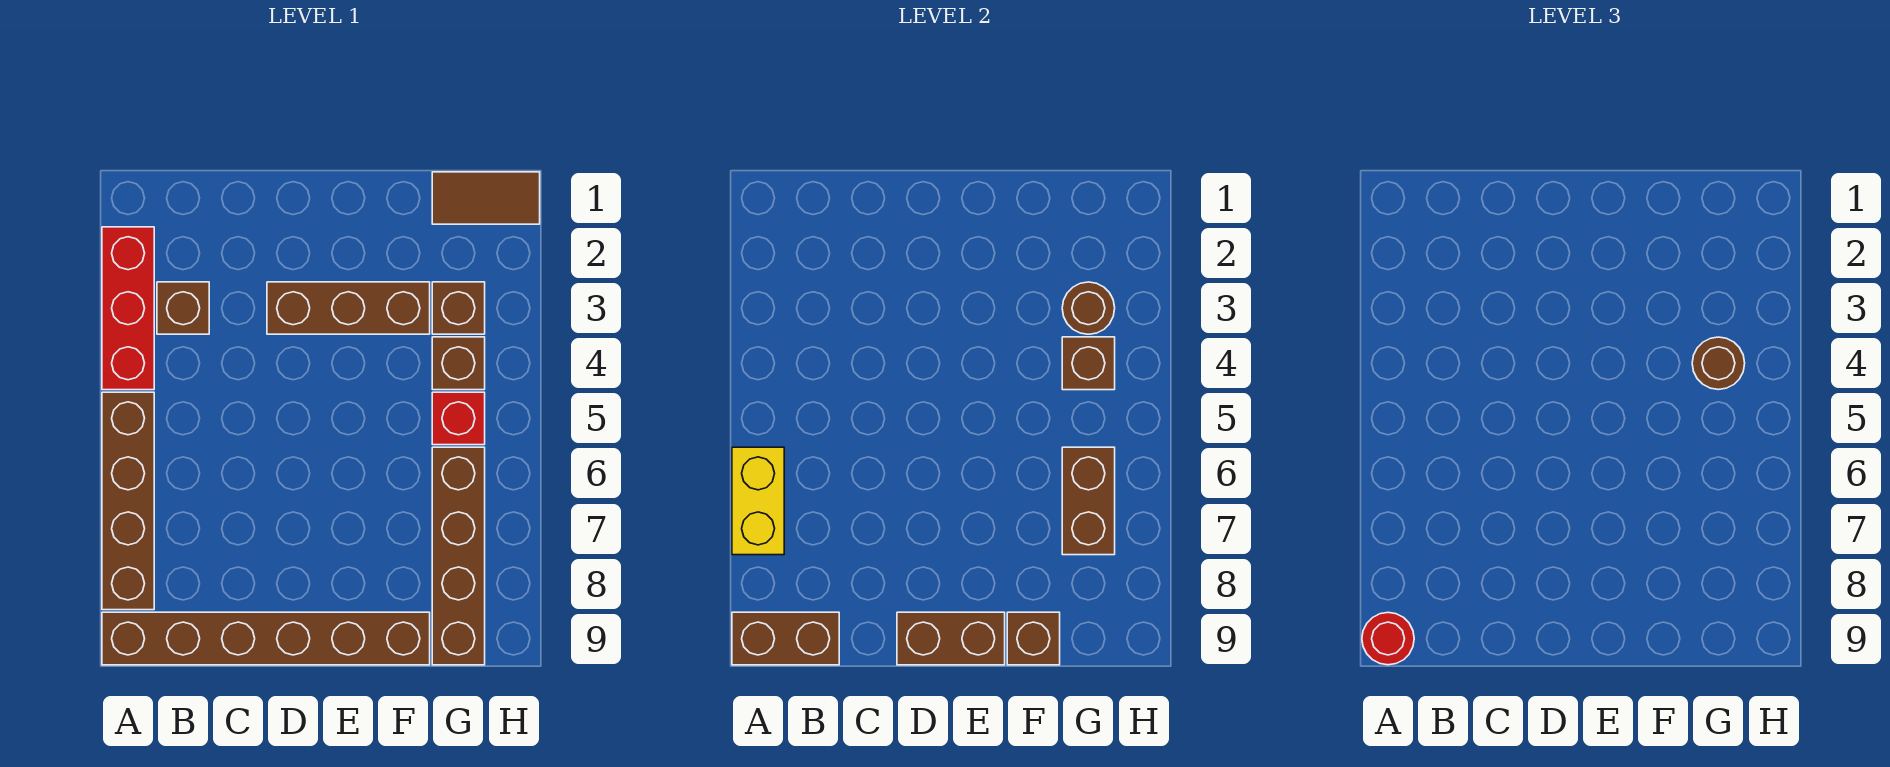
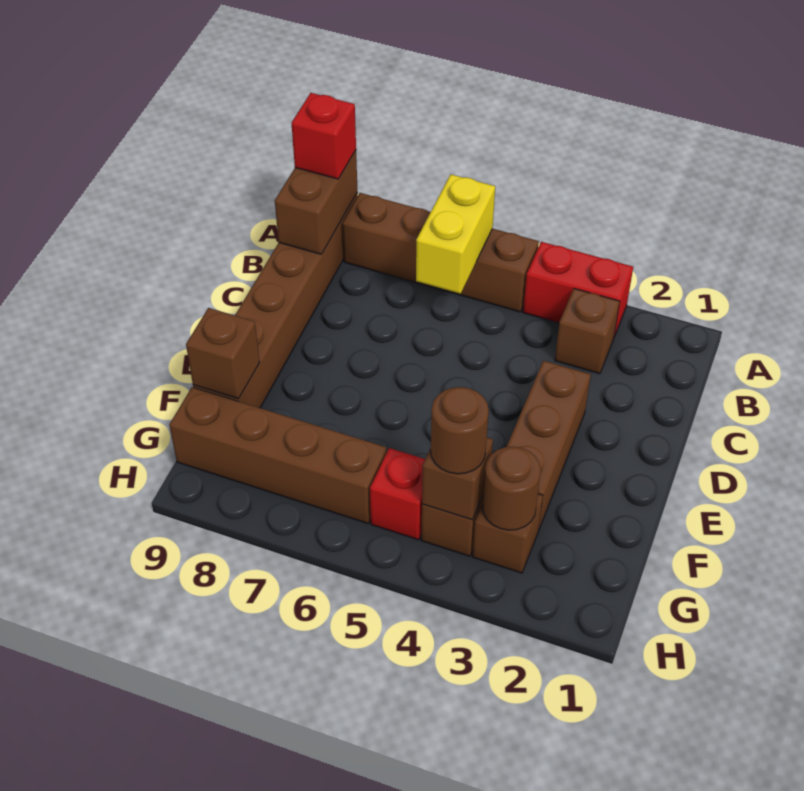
red 1x3 brick [102,227,154,390] -> red 1x2 brick [523,242,633,337]
yellow 1x2 brick [732,447,784,555] -> yellow 1x2 brick turned to [416,175,495,294]
red 1x1 round brick [1362,613,1414,665] -> red 1x1 brick [292,93,356,179]
brown 1x2 brick [897,612,1005,665] -> none
brown 1x2 tile [432,172,540,224] -> none
brown 1x2 brick [1062,447,1115,555] -> none

